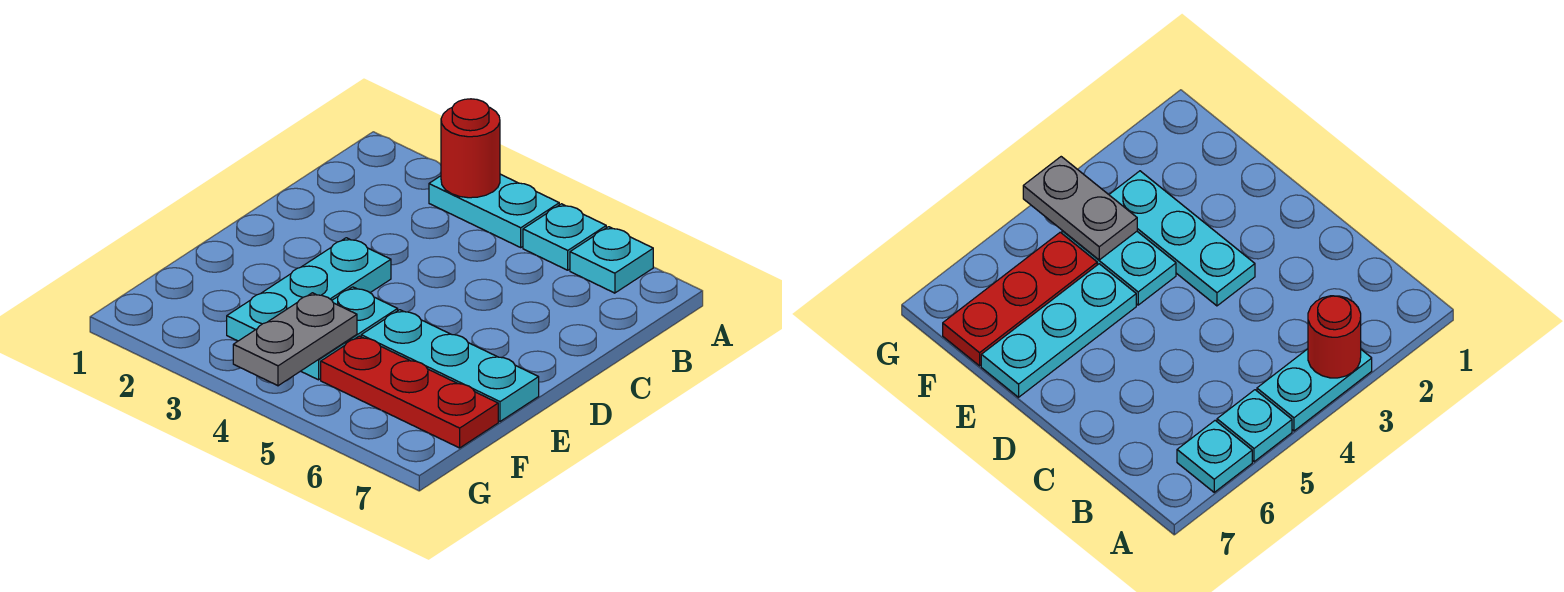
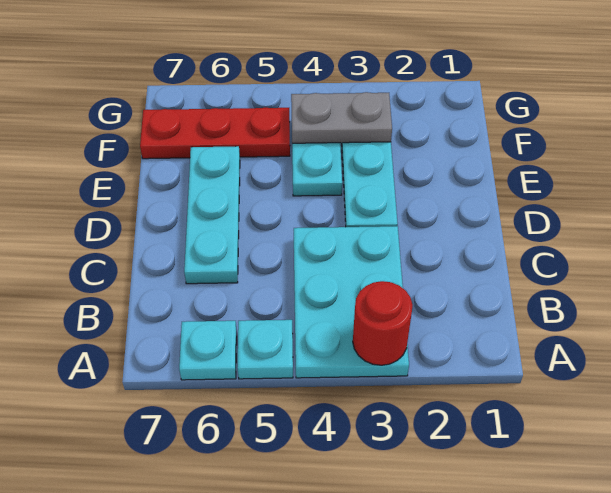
cyan 1x2 plate [429,174,559,247] -> cyan 2x3 plate [294,226,409,378]
cyan 1x3 plate [361,310,539,421] -> cyan 1x3 plate turned to [184,146,240,284]
grey 1x2 plate [233,293,357,386] -> grey 1x2 plate turned to [291,92,392,143]

